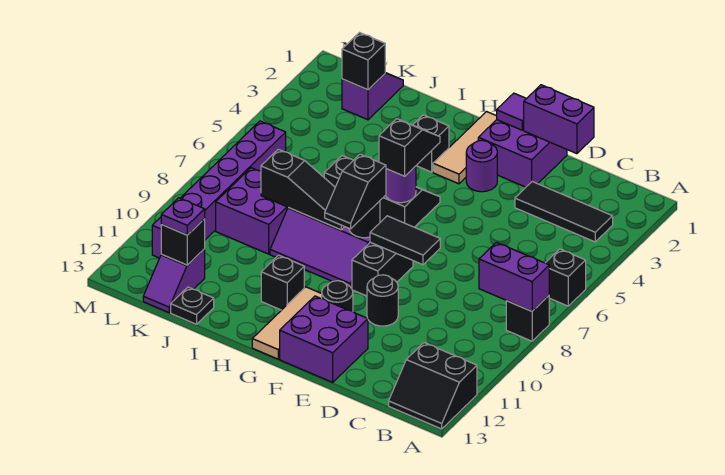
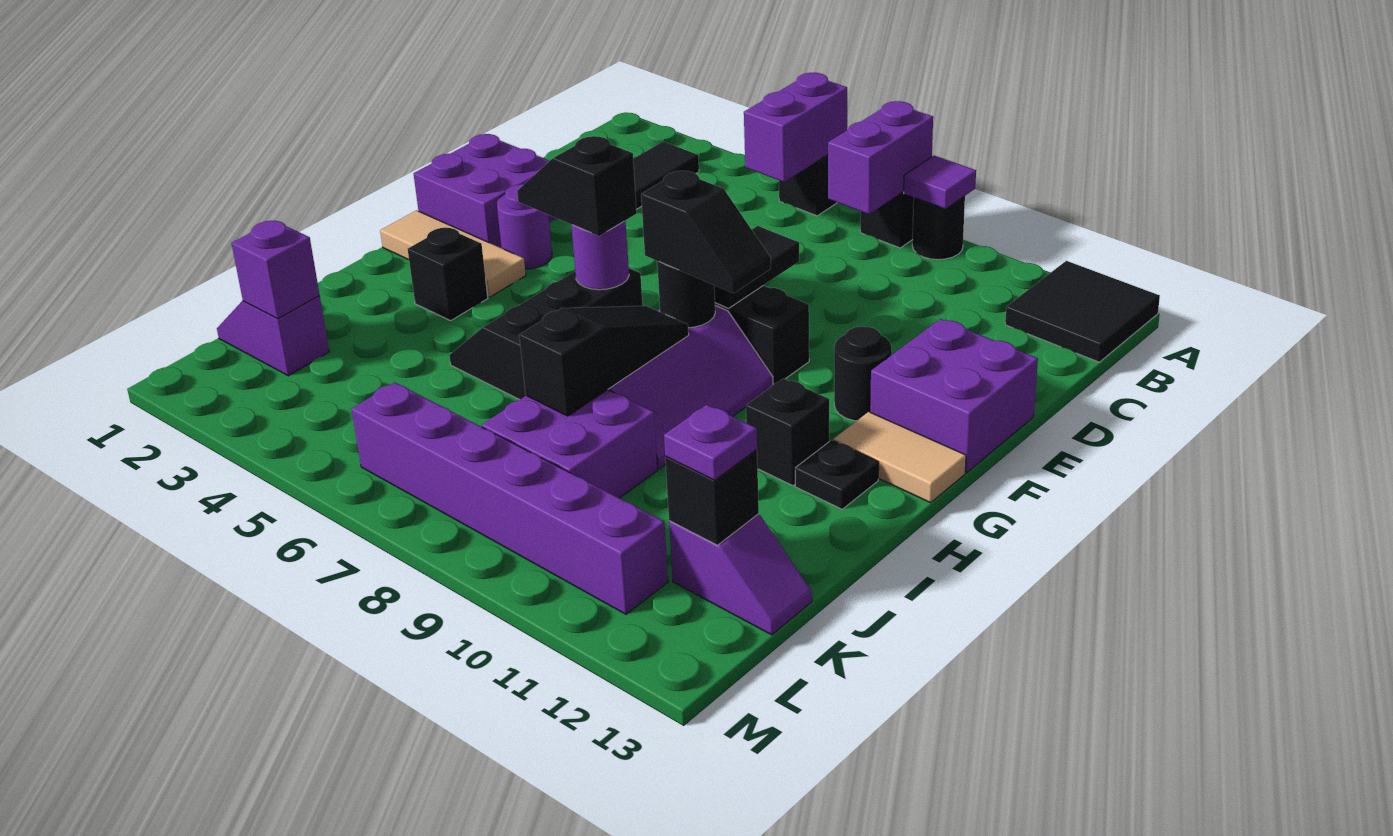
black 2x2 slope [389,343,477,429] -> black 2x2 tile [1005,261,1160,362]
purple 1x2 brick [524,85,594,154] -> purple 1x2 brick moved to [744,73,847,182]
black 1x1 round brick [367,275,398,326] -> black 1x1 round brick moved to [912,196,965,260]
purple 1x1 tile [497,93,527,130] -> purple 1x1 tile moved to [904,156,976,209]
tan 1x3 tile [252,287,322,359] -> tan 1x2 tile [833,412,966,503]
black 1x1 plate [171,287,214,324] -> black 1x1 plate moved to [795,440,879,509]
black 1x1 brick [342,33,385,90] -> purple 1x1 brick [231,221,320,319]

